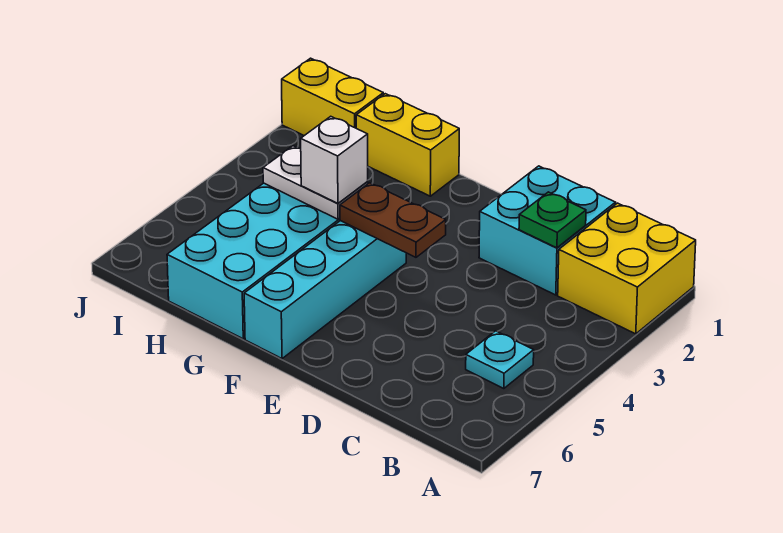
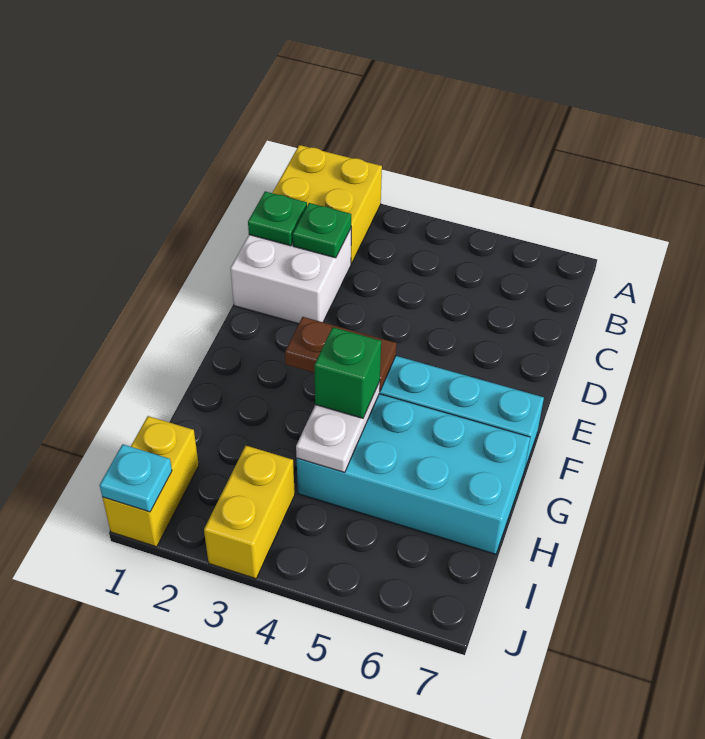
cyan 1x1 plate [466,331,534,389] -> cyan 1x1 plate moved to [100,444,172,512]
cyan 2x2 brick [479,166,616,295] -> white 2x2 brick [231,229,351,324]
none -> green 1x1 plate [248,191,307,246]
brown 1x2 plate [340,183,446,257] -> brown 1x2 plate turned to [285,317,396,391]
yellow 1x2 brick [356,94,459,196] -> yellow 1x2 brick moved to [204,446,295,579]
white 1x1 brick [301,116,368,203] -> green 1x1 brick [314,327,381,418]

